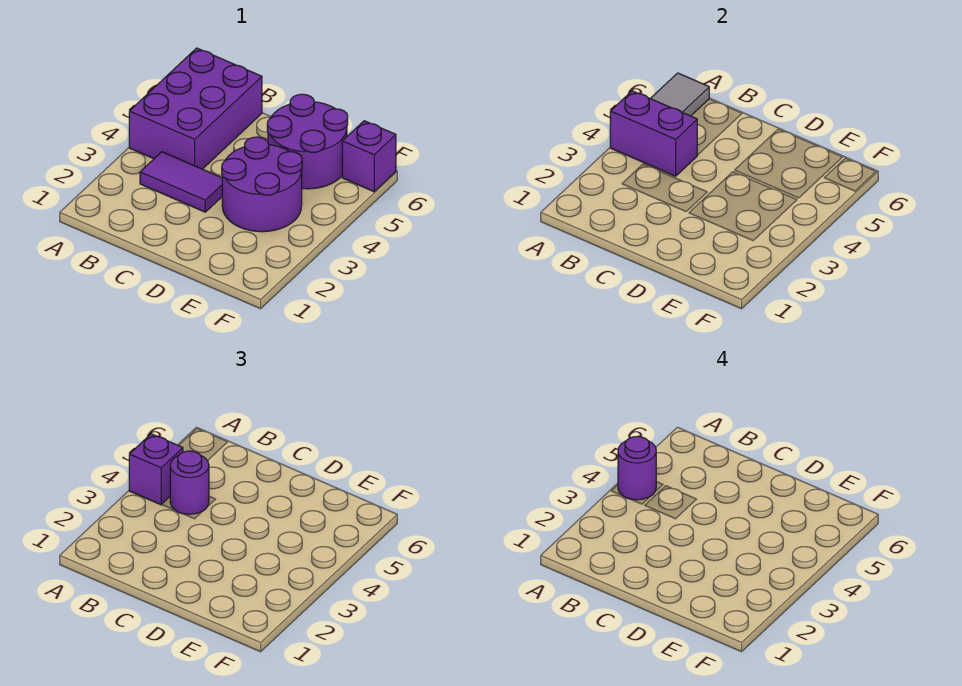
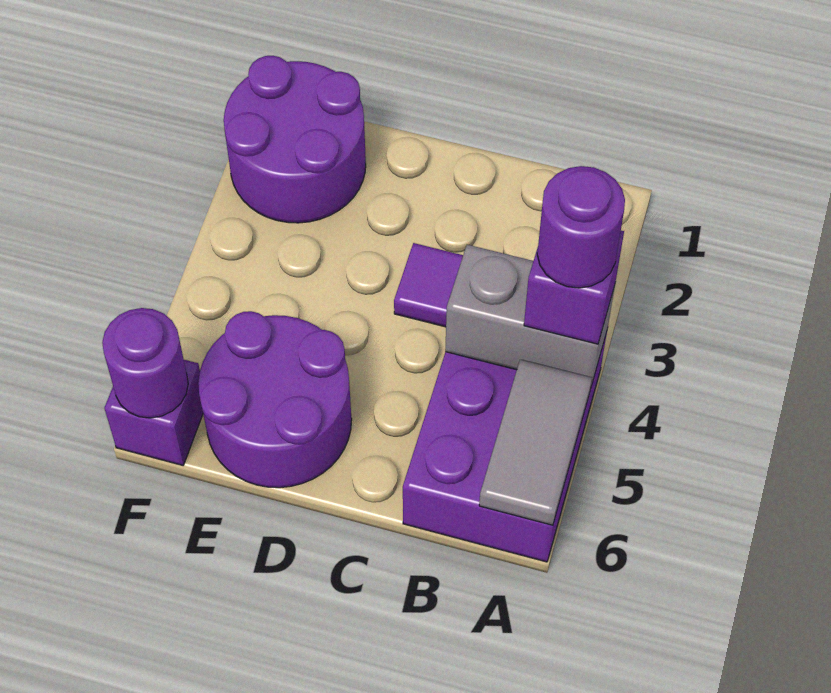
purple 1x2 brick [610,91,697,176] -> grey 1x2 brick [445,245,615,385]
purple 1x1 round brick [170,451,209,514] -> purple 1x1 round brick moved to [102,308,188,418]
purple 2x2 round brick [222,137,302,232] -> purple 2x2 round brick moved to [224,56,366,223]

